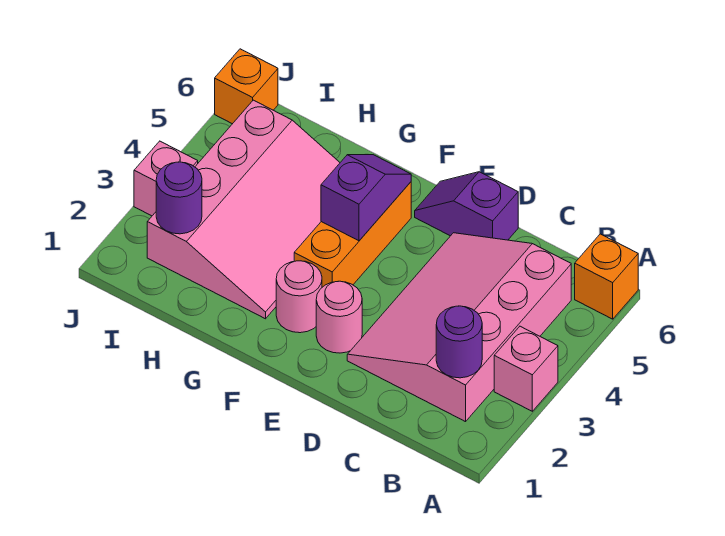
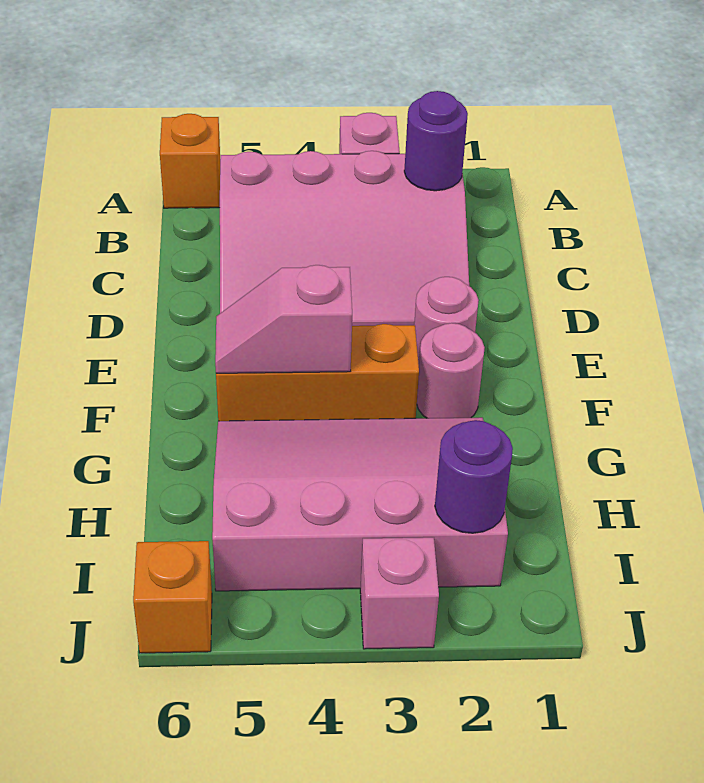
purple 1x2 slope [415,172,518,240] -> none
purple 1x2 slope [321,155,411,241] -> pink 1x2 slope [215,265,352,373]

